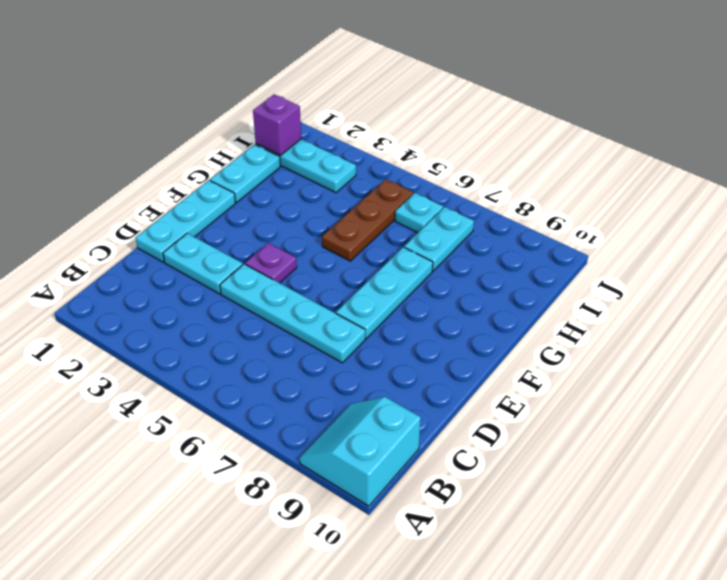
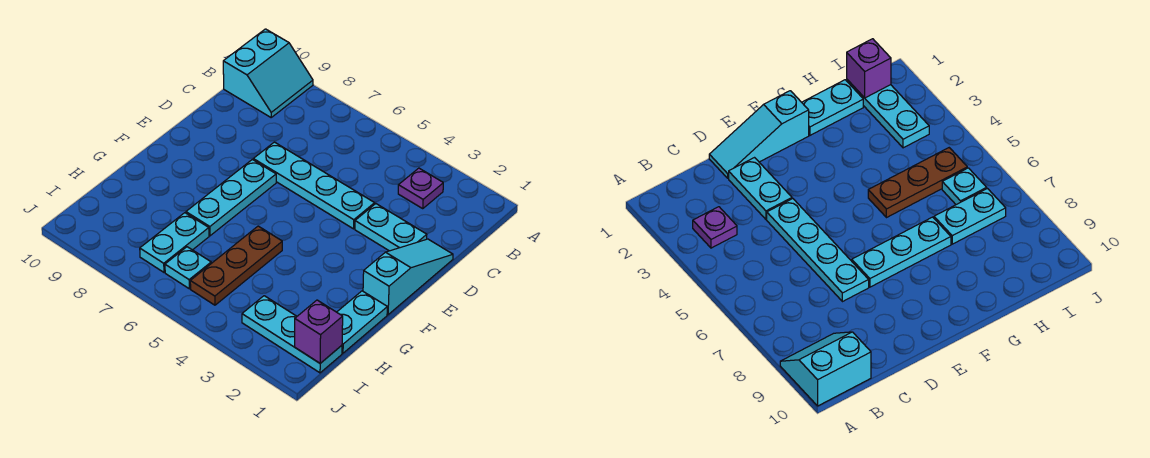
cyan 1x3 plate [136,180,236,262] -> cyan 1x3 slope [363,239,453,315]
purple 1x1 plate [245,243,297,283] -> purple 1x1 plate moved to [398,168,443,209]

